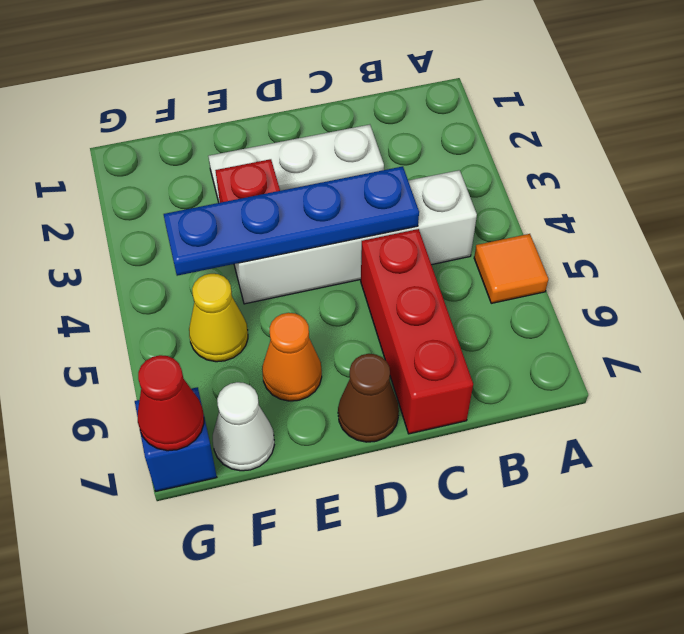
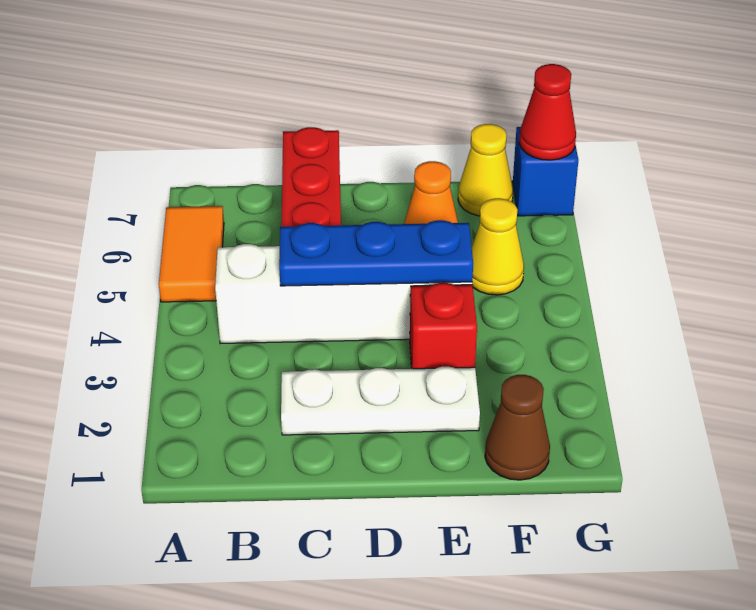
orange 1x1 tile [474,234,548,303] -> orange 1x2 tile [159,206,224,302]
blue 1x4 plate [164,166,419,276] -> blue 1x3 plate [279,220,473,286]
brown 1x1 cone [338,354,399,442] -> brown 1x1 cone moved to [485,375,550,480]
white 1x1 cone [213,382,274,471] -> yellow 1x1 cone [458,124,513,216]

